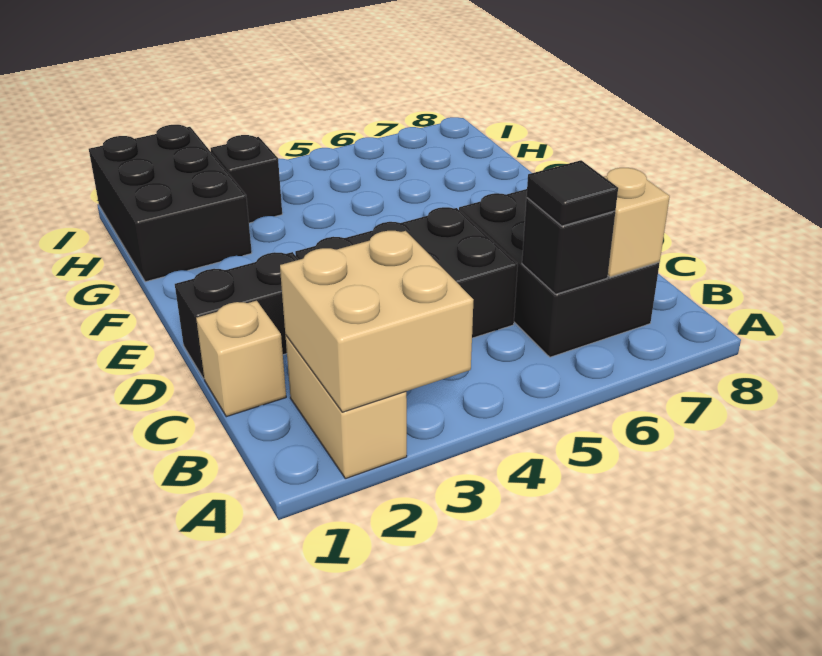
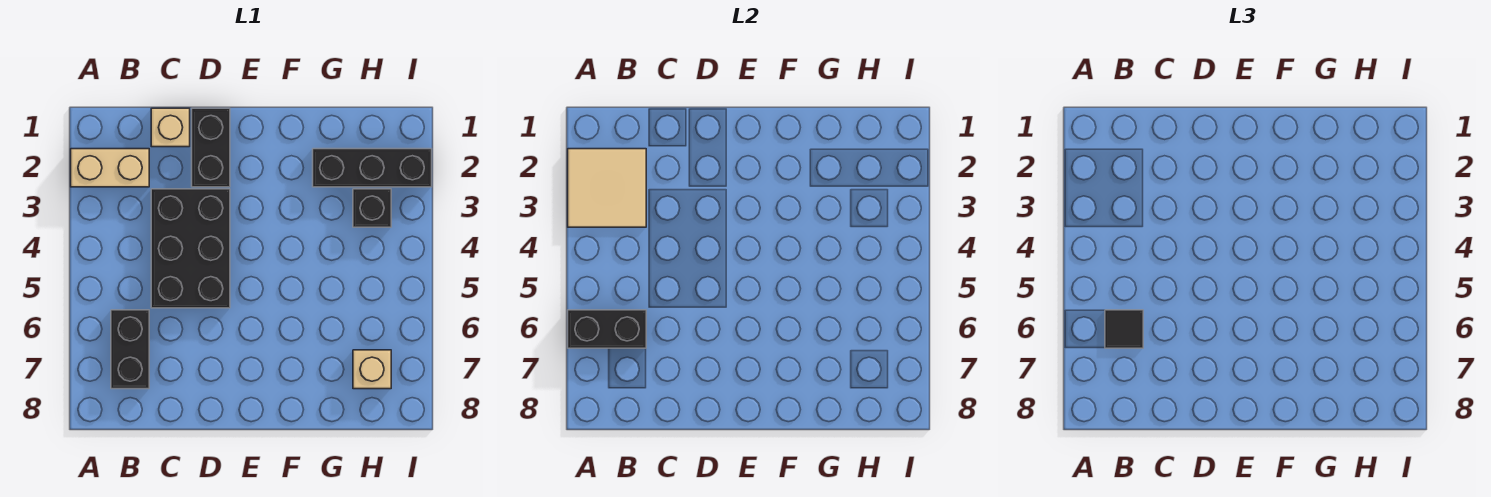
tan 2x2 brick [280,231,474,412] -> tan 2x2 tile [568,149,646,227]
black 2x3 brick [459,189,660,357] -> black 1x2 brick [111,310,149,389]
black 1x1 brick [522,198,615,294] -> black 1x2 brick [568,310,646,348]
tan 1x1 brick [604,168,670,277] -> tan 1x1 brick moved to [353,350,391,389]
black 2x3 brick [89,125,252,282] -> black 1x3 brick [313,149,432,187]

